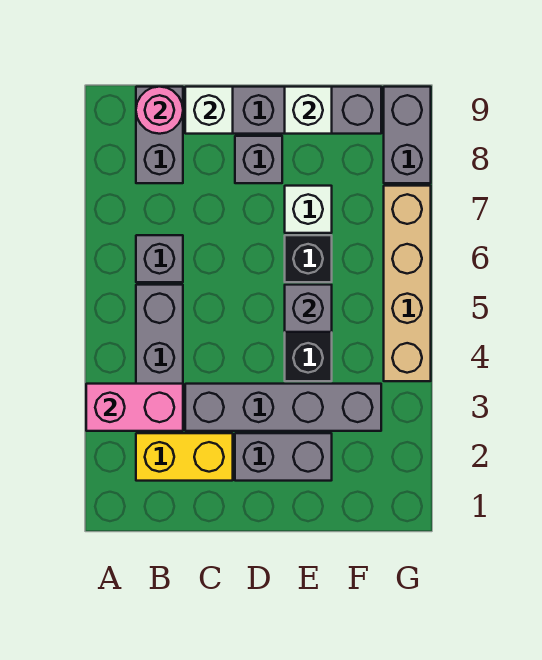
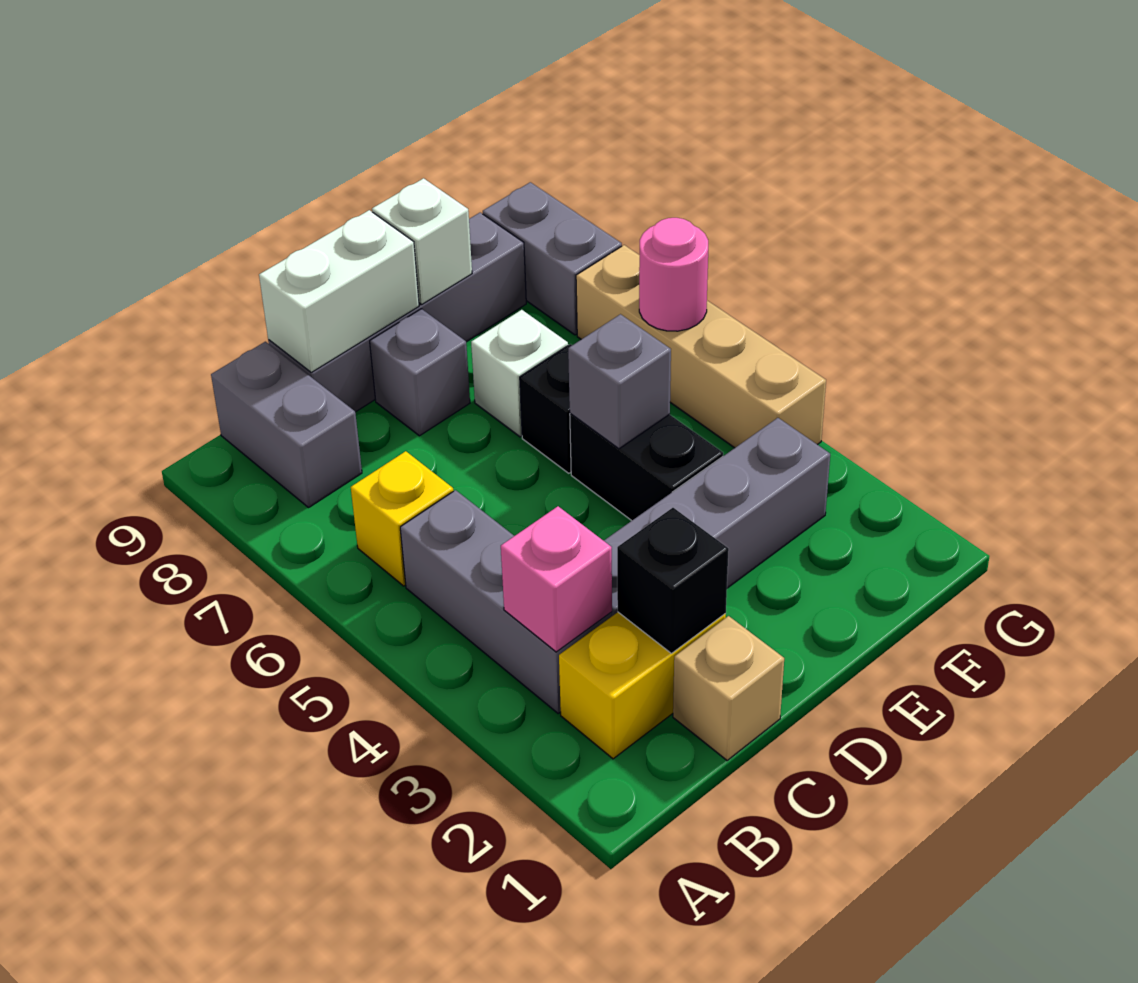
pink 1x2 brick [86,384,183,431] -> pink 1x1 brick [501,506,612,652]
grey 1x1 brick [136,235,183,282] -> yellow 1x1 brick [351,451,453,586]
pink 1x1 round brick [136,87,183,134] -> pink 1x1 round brick moved to [639,218,708,331]
none -> tan 1x1 brick [673,616,784,760]
none -> black 1x1 brick [617,508,729,653]
white 1x1 brick [185,87,233,134] -> white 1x2 brick [259,210,419,372]
grey 1x2 brick [235,433,332,481] -> none

